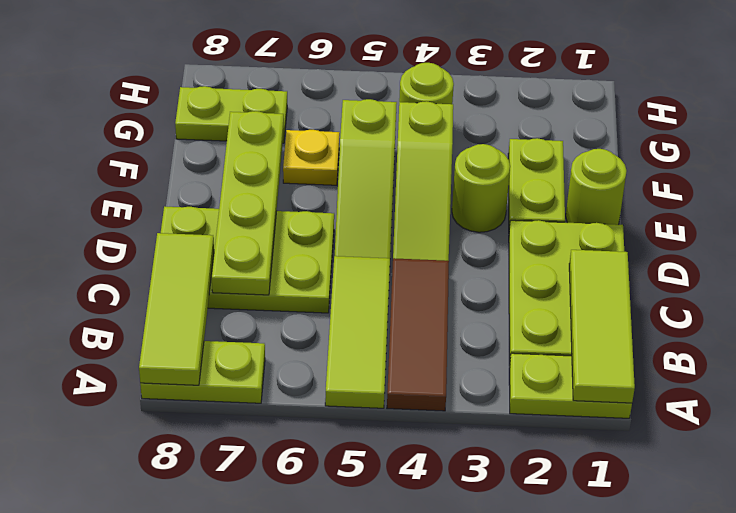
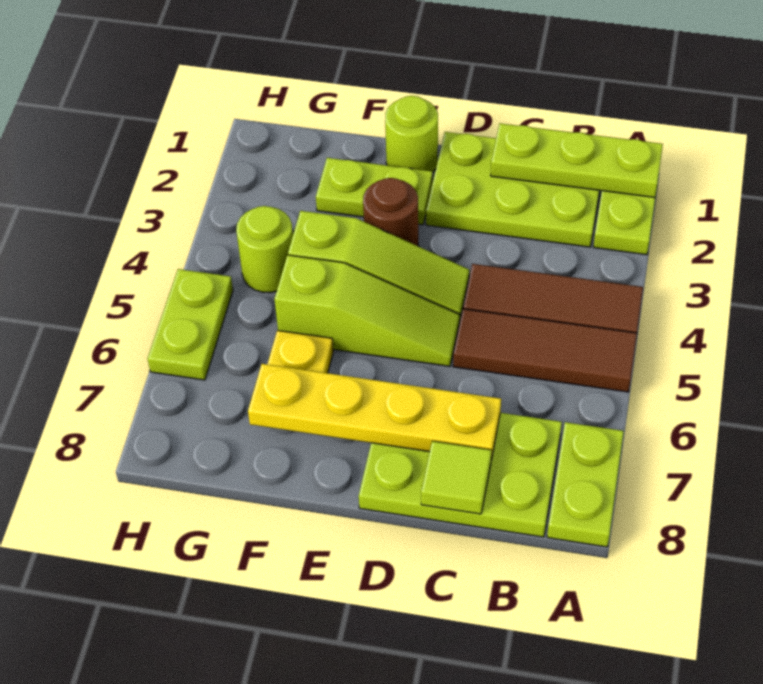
lime 1x3 tile [569,250,635,403] -> lime 1x3 plate [491,123,663,197]
lime 1x3 tile [325,256,390,408] -> brown 1x3 tile [453,309,637,392]
lime 1x3 tile [139,233,214,385] -> lime 1x1 tile [421,441,492,514]
lime 2x3 plate [161,207,334,313] -> lime 2x3 plate turned to [359,413,562,537]
lime 1x4 plate [212,111,284,295] -> yellow 1x4 plate [248,364,501,460]
lime 1x1 round brick [452,144,510,232] -> brown 1x1 round brick [363,178,418,246]
lime 1x2 plate [175,86,287,143] -> lime 1x2 plate moved to [148,269,233,380]

